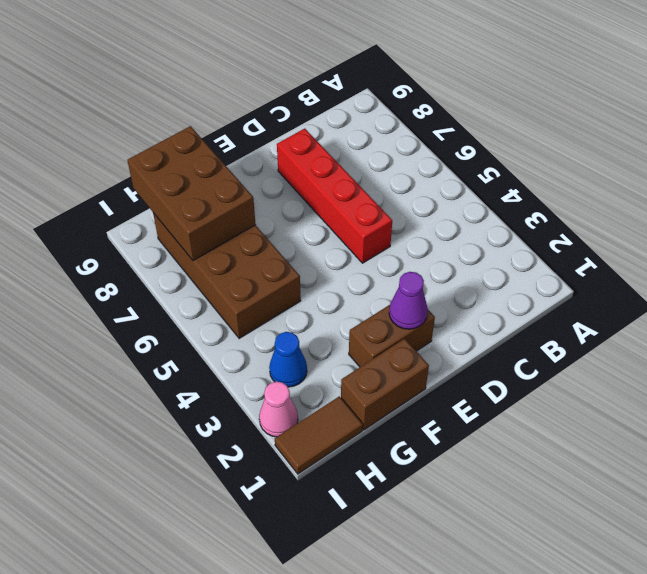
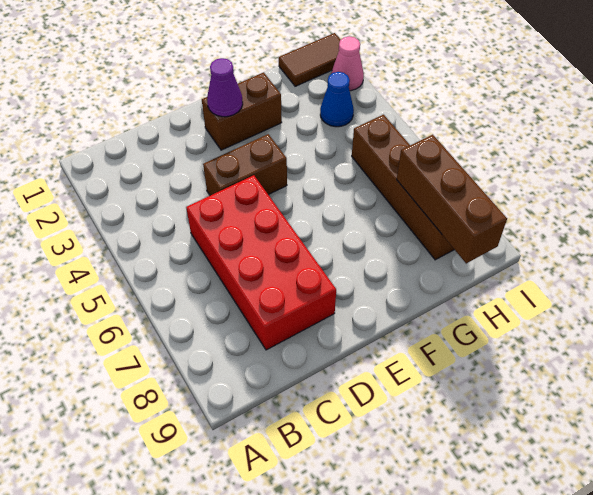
red 1x4 brick [277,129,392,263] -> red 2x4 brick [186,175,336,350]
brown 1x2 brick [341,339,429,430] -> brown 1x2 brick moved to [203,134,287,195]
brown 2x4 brick [153,213,301,339] -> brown 1x4 brick [352,115,454,260]
brown 2x3 brick [127,126,256,261] -> brown 1x3 brick [397,135,507,263]

